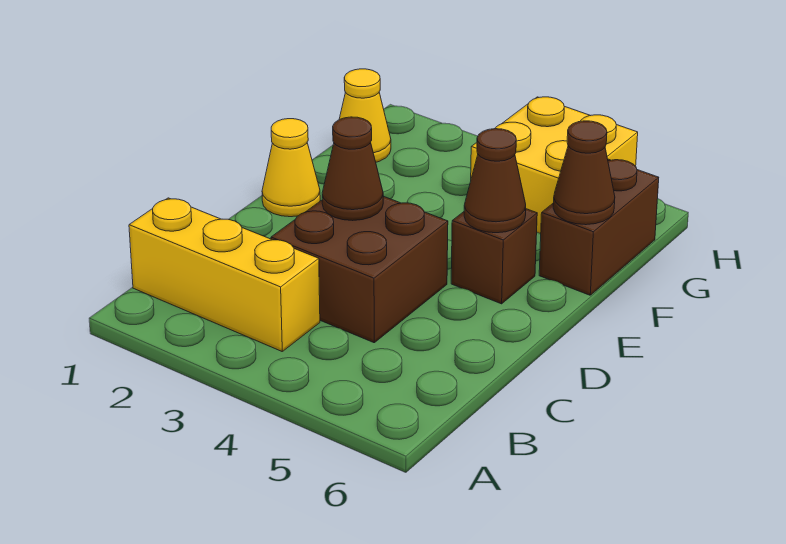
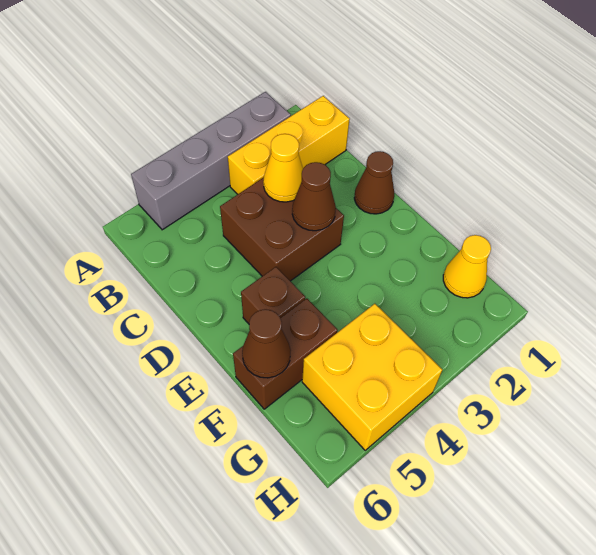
none -> grey 1x4 brick [131,92,291,230]
yellow 1x1 cone [262,119,320,217] -> yellow 1x1 cone moved to [263,134,303,202]
brown 1x1 cone [464,129,526,233] -> brown 1x1 cone moved to [354,151,394,214]
brown 1x2 brick [539,159,659,295] -> brown 1x2 brick turned to [233,298,337,409]

